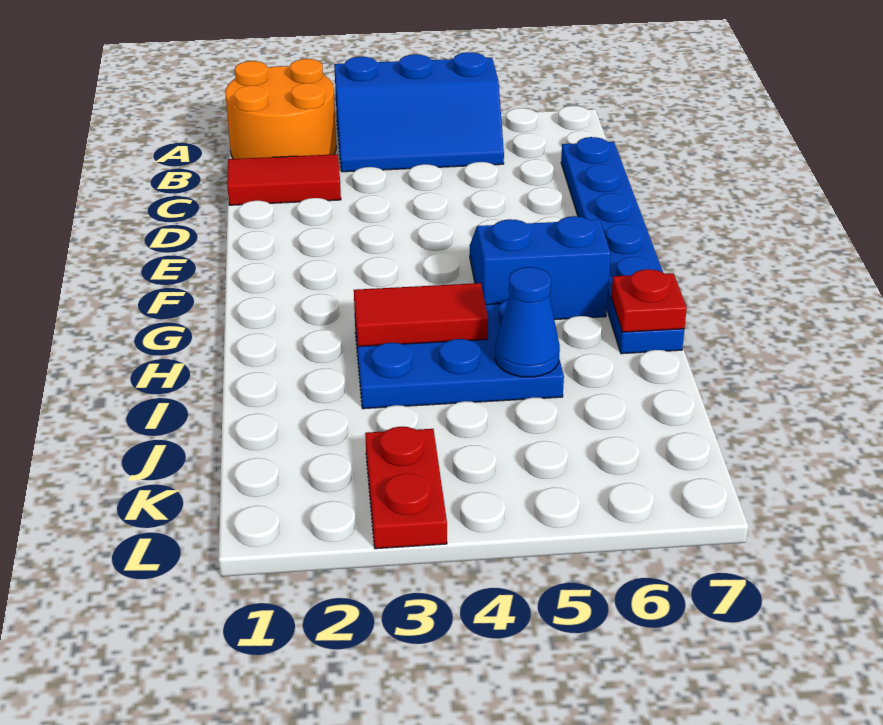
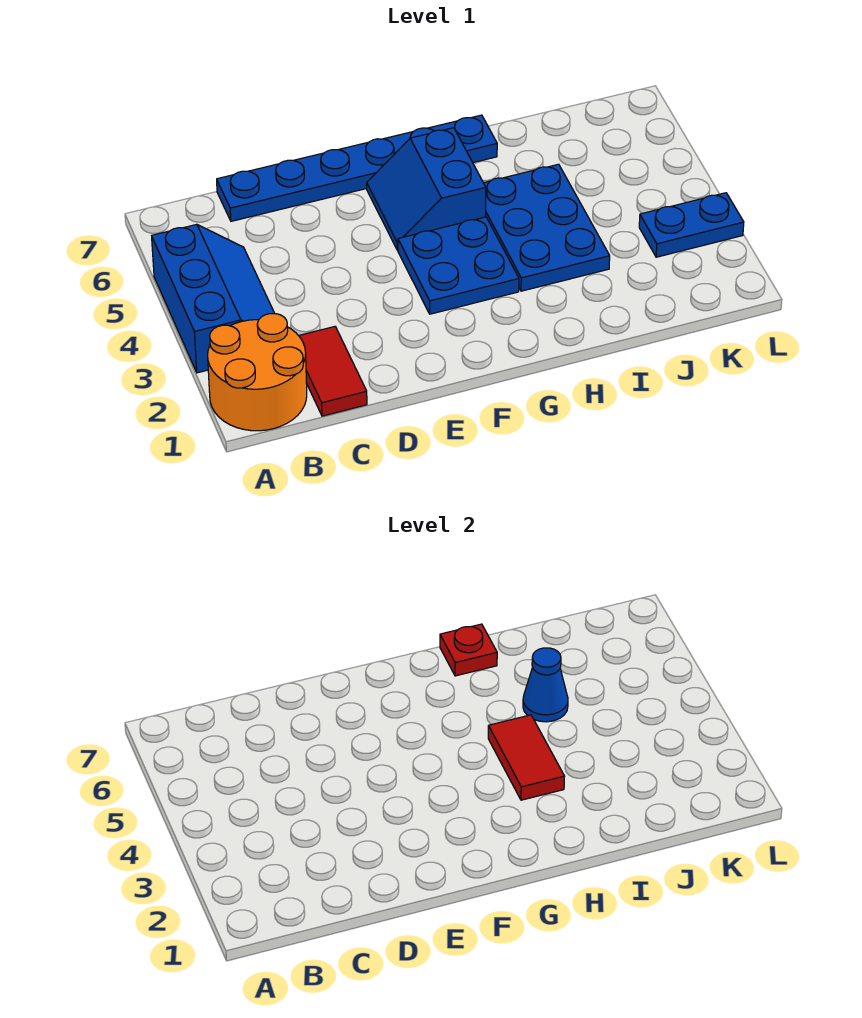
none -> blue 2x2 plate [398,217,519,314]
red 1x2 plate [365,427,447,549] -> blue 1x2 plate [639,193,744,257]

